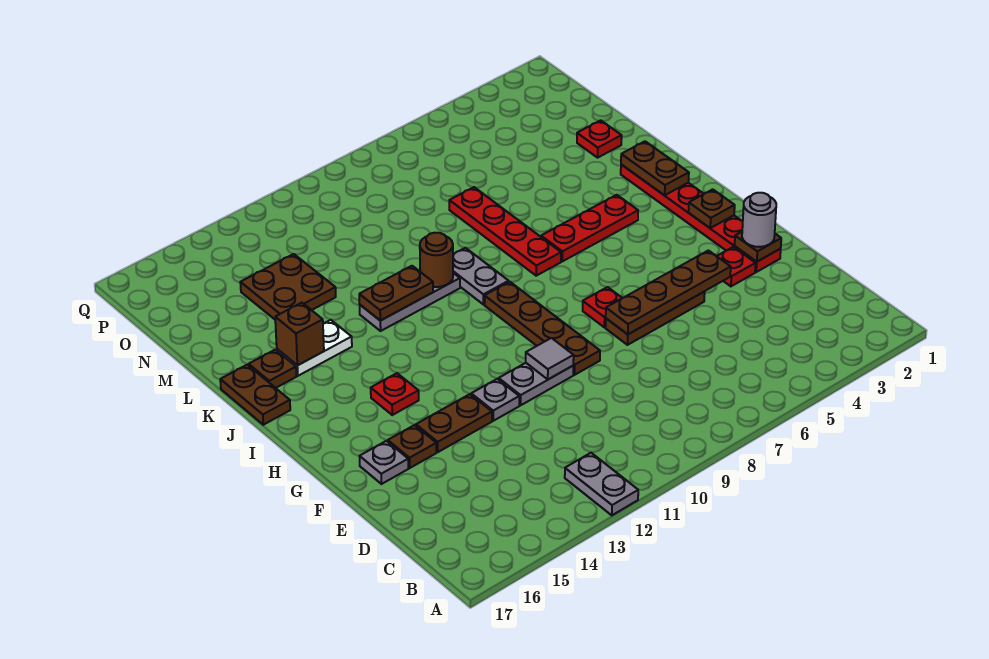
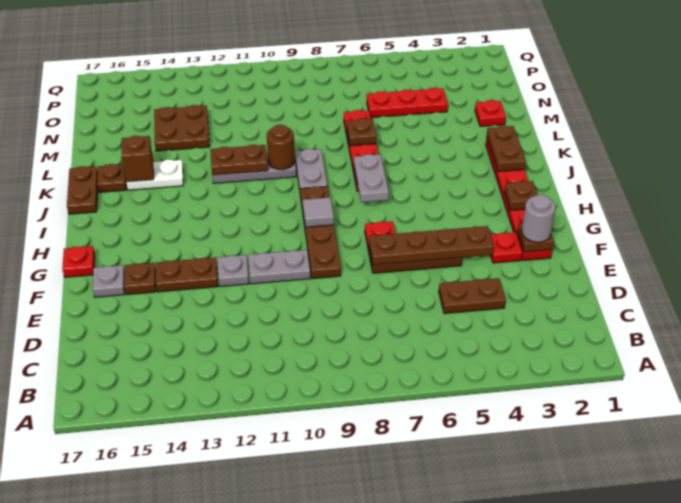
grey 1x2 plate [565,453,638,515] -> grey 1x2 plate moved to [354,154,389,202]
none -> brown 1x2 plate [439,278,506,314]
grey 1x1 tile [526,338,574,379] -> grey 1x1 tile moved to [303,197,334,227]
red 1x1 plate [371,373,419,415] -> red 1x1 plate moved to [62,246,95,277]
red 1x3 plate [541,195,638,261] -> red 1x3 plate moved to [367,88,448,118]
none -> brown 1x1 plate [347,118,376,146]

